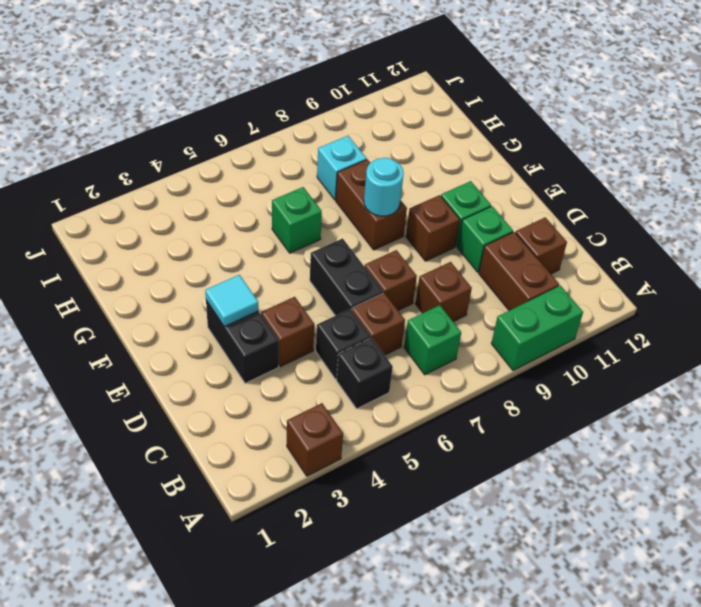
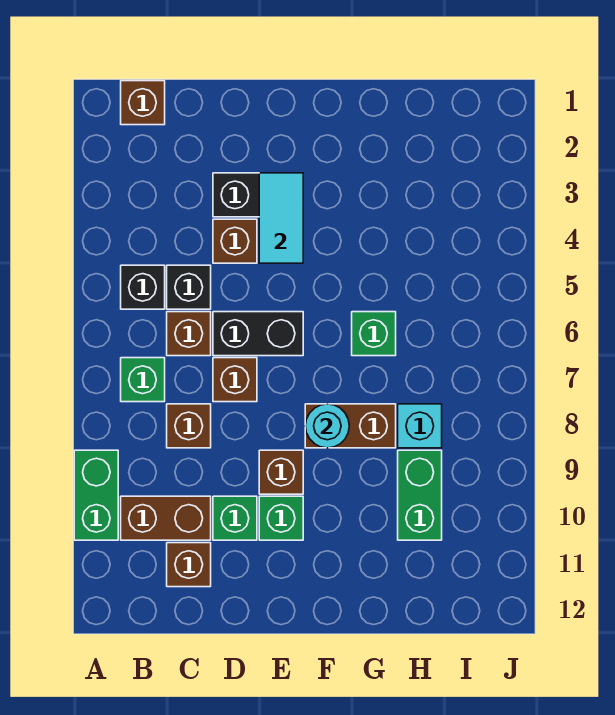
brown 1x1 brick [287,403,343,476] -> brown 1x1 brick moved to [121,81,165,125]
cyan 1x1 tile [205,275,259,327] -> cyan 1x2 tile [259,173,303,263]
none -> green 1x2 brick [398,450,442,540]

